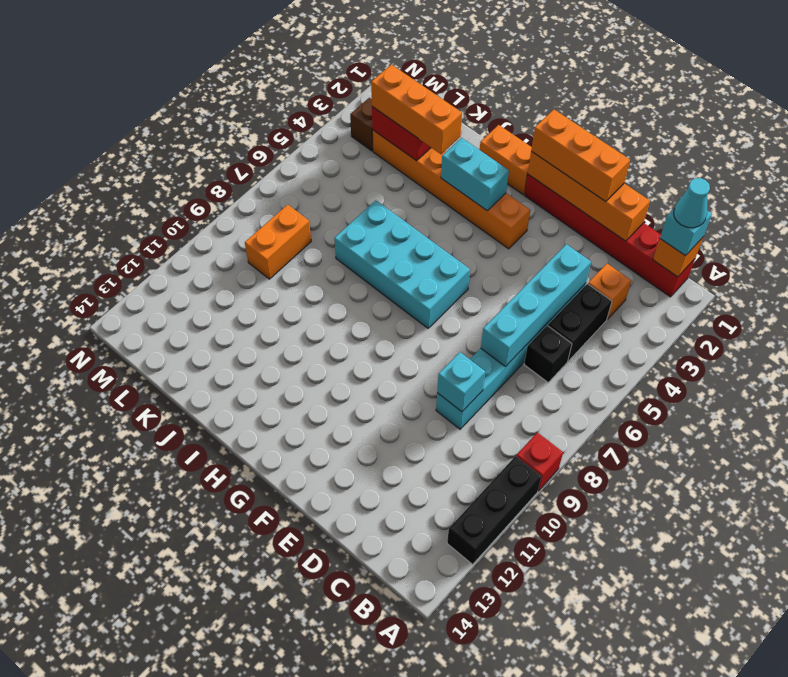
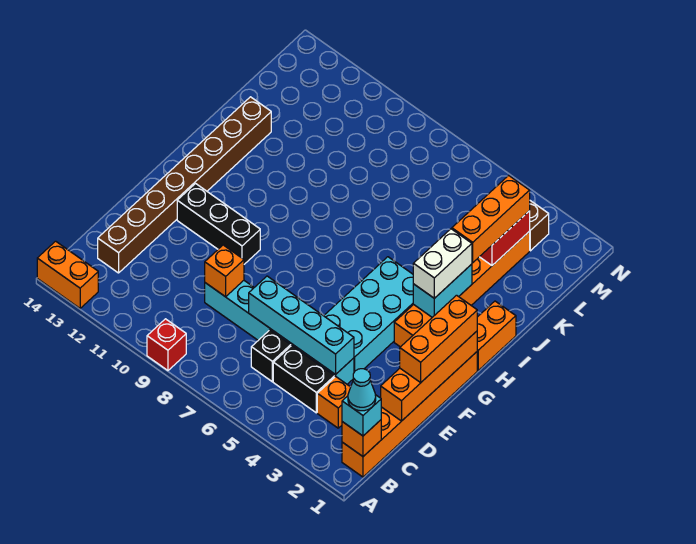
black 1x3 brick [447,456,541,564] -> black 1x3 brick moved to [177,184,260,264]
red 1x6 brick [525,175,695,297] -> orange 1x6 brick [342,352,477,477]
none -> brown 1x8 brick [98,97,271,273]
cyan 1x1 brick [437,352,485,412] -> orange 1x1 brick [205,245,244,297]
cyan 2x4 brick [334,200,470,328] -> cyan 2x4 brick moved to [324,257,413,372]
none -> white 1x2 brick [413,229,472,298]
orange 1x2 brick [245,205,311,279] -> orange 1x2 brick moved to [37,241,98,308]

